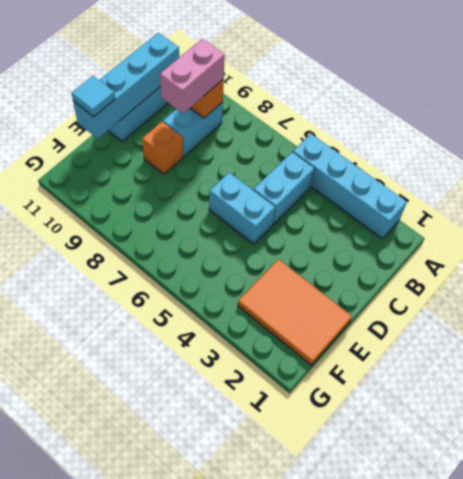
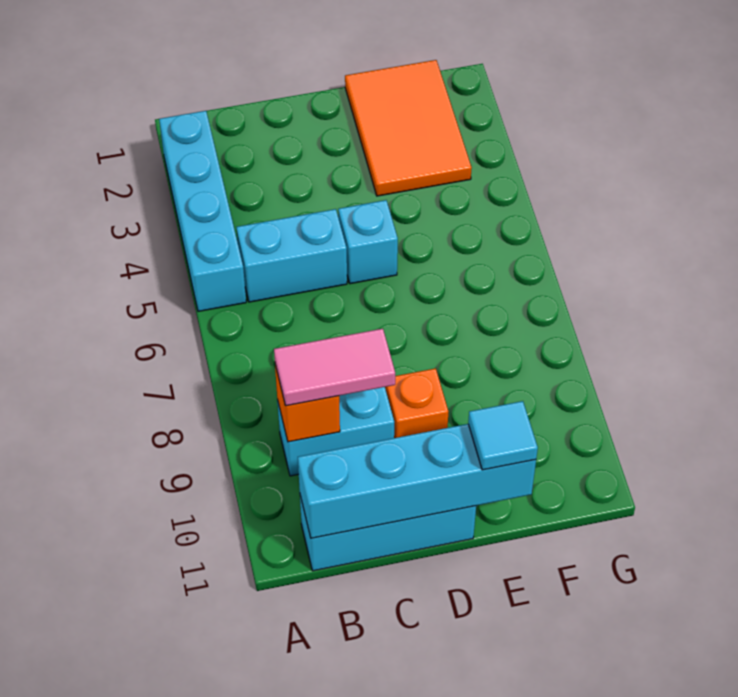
pink 1x2 brick [160,39,225,114] -> pink 1x2 tile [274,329,395,406]
cyan 1x2 brick [209,172,275,244] -> cyan 1x1 brick [338,200,398,284]

